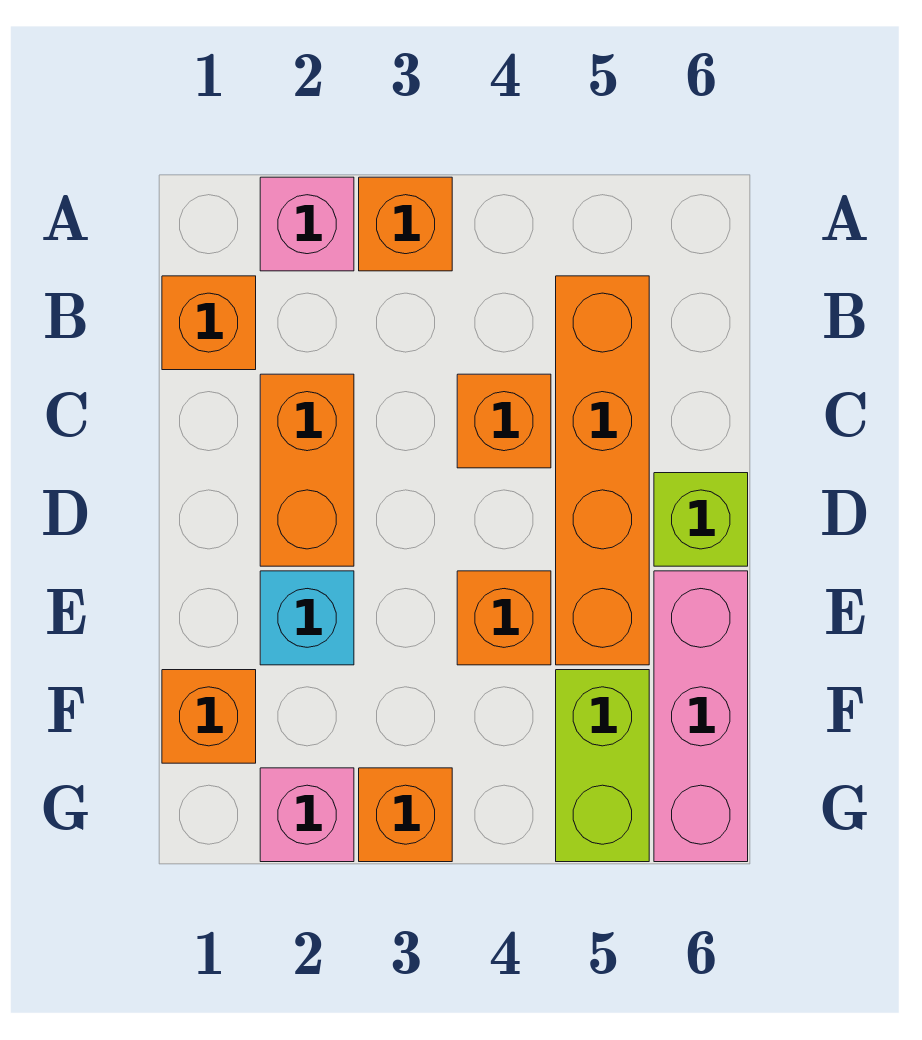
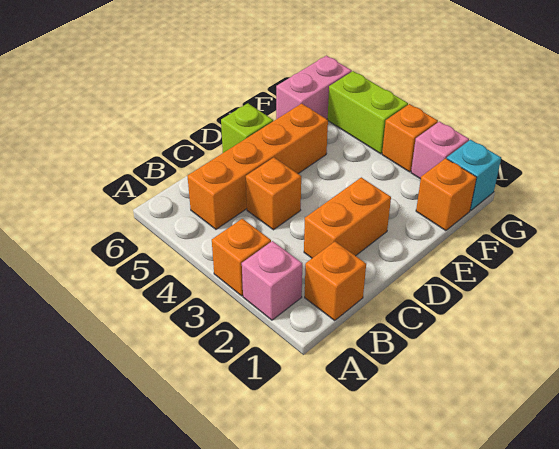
cyan 1x1 brick [260,571,354,665] -> cyan 1x1 brick moved to [447,140,501,210]
orange 1x1 brick [457,571,551,665] -> none
pink 1x3 brick [654,571,748,862] -> pink 1x2 brick [276,56,352,119]
lime 1x2 brick [556,670,649,862] -> lime 1x2 brick turned to [328,71,408,154]

